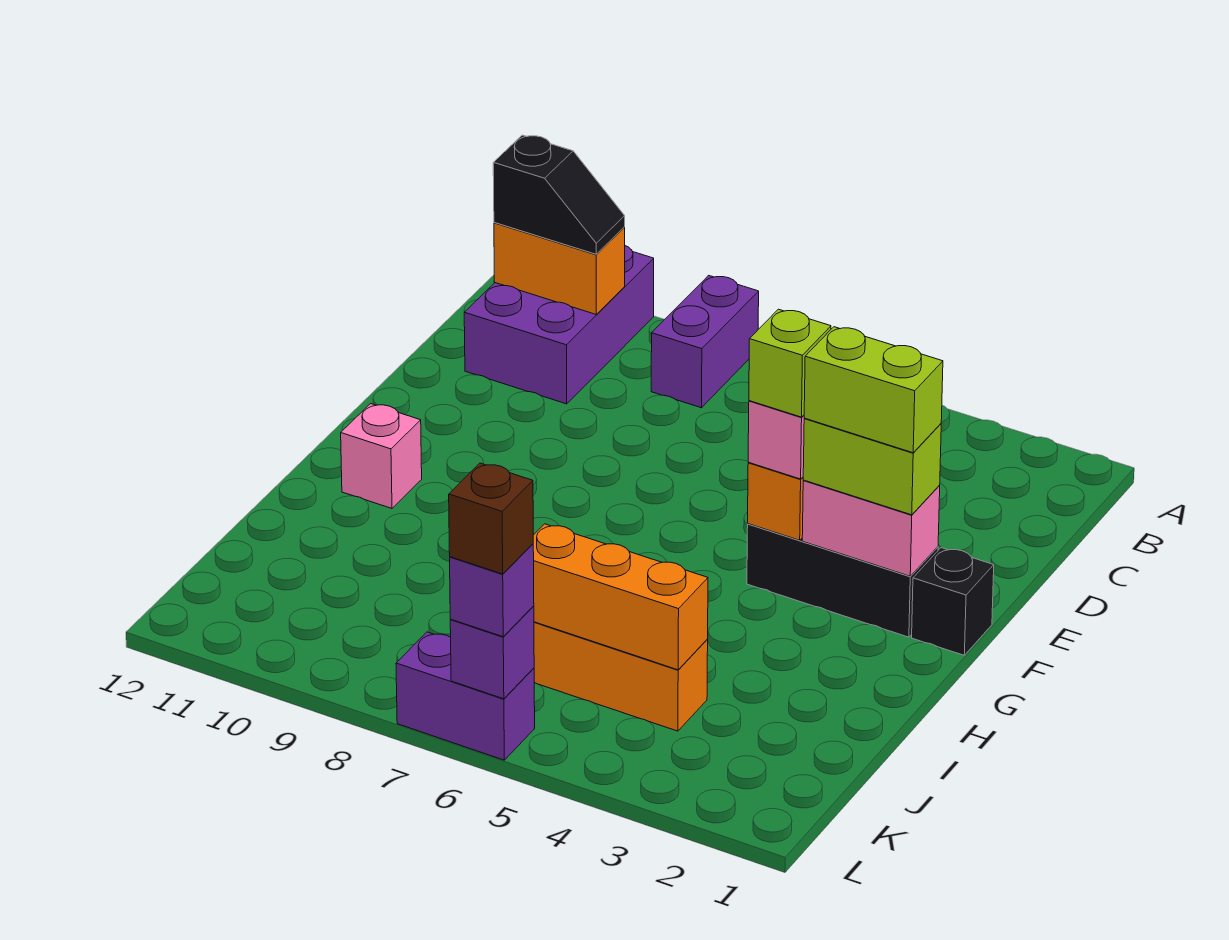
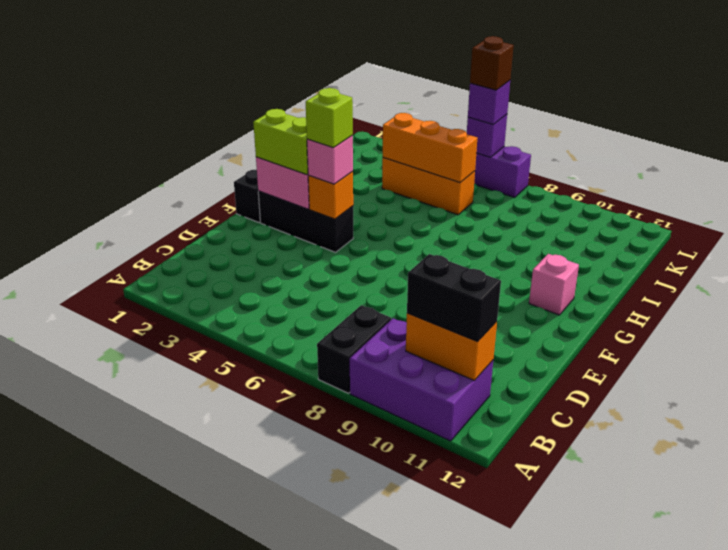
purple 1x2 brick [651,275,759,408] -> black 1x2 brick [317,305,391,393]
purple 2x3 brick [464,246,654,404] -> purple 2x3 brick turned to [350,318,493,441]
black 1x2 slope [493,135,625,254] -> black 1x2 brick [407,254,501,342]
lime 1x2 brick [804,327,943,453] -> none

